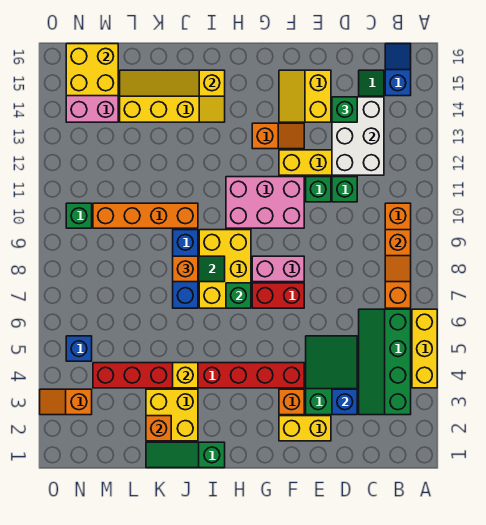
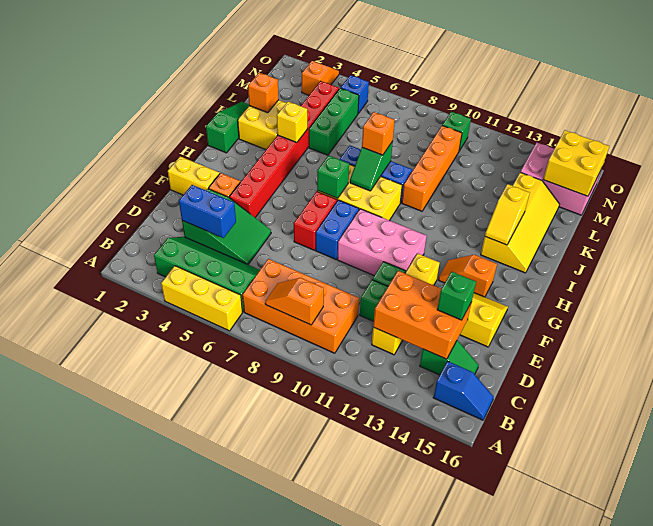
orange 1x4 brick [385,203,411,308] -> orange 2x4 brick [243,259,359,353]
white 2x3 brick [332,97,384,175] -> orange 2x3 brick [373,271,471,359]
blue 1x1 brick [332,389,357,415] -> blue 1x2 brick [179,185,236,238]
yellow 1x2 brick [279,416,331,441] -> yellow 1x2 brick turned to [168,156,220,195]
pink 1x2 brick [252,256,304,282] -> blue 1x2 brick [316,200,359,259]
pink 2x3 brick [226,177,304,228] -> pink 2x3 brick turned to [337,209,427,276]
orange 1x2 slope [252,123,304,149] -> orange 1x2 slope turned to [438,255,497,297]
yellow 1x2 slope [199,70,225,122] -> yellow 1x2 slope turned to [485,184,530,245]
none -> green 1x3 brick [309,88,359,155]

